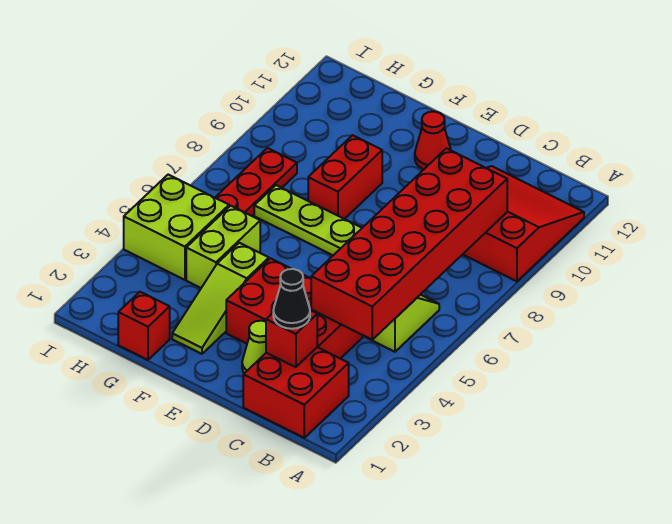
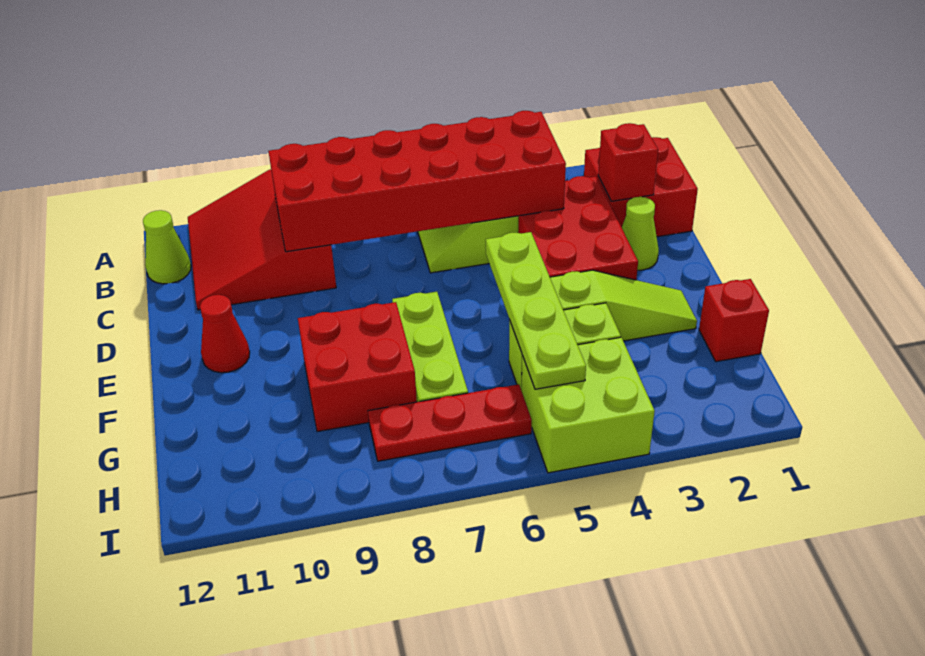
none -> lime 1x1 cone [143,210,191,284]
black 1x1 cone [273,269,310,329] -> none
none -> lime 1x4 plate [486,232,586,389]
red 1x2 brick [308,135,382,219] -> red 2x2 brick [298,302,417,432]

